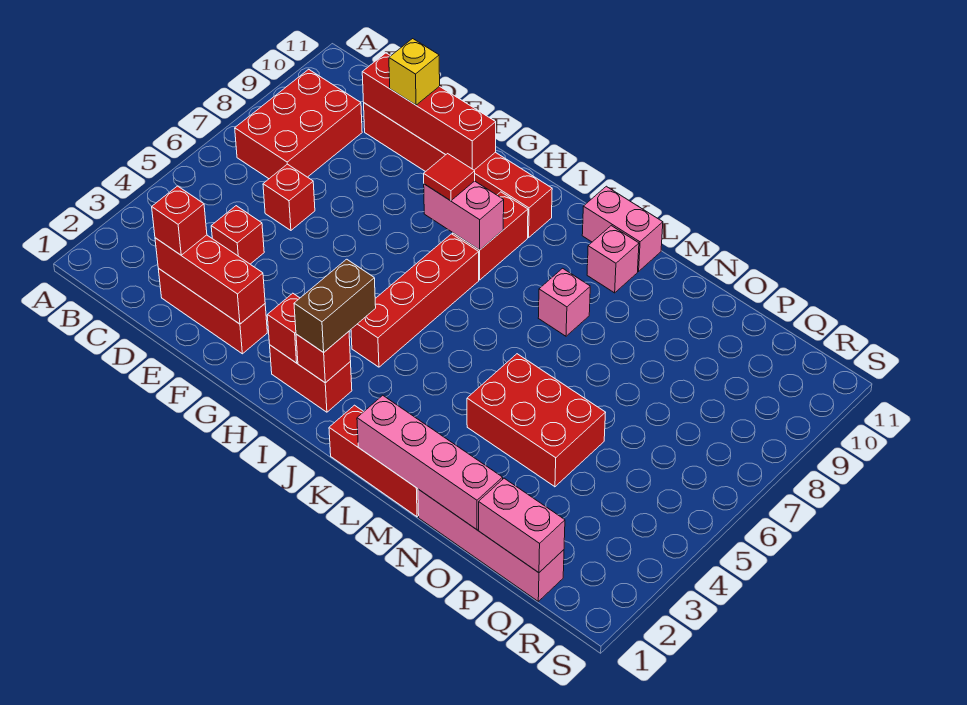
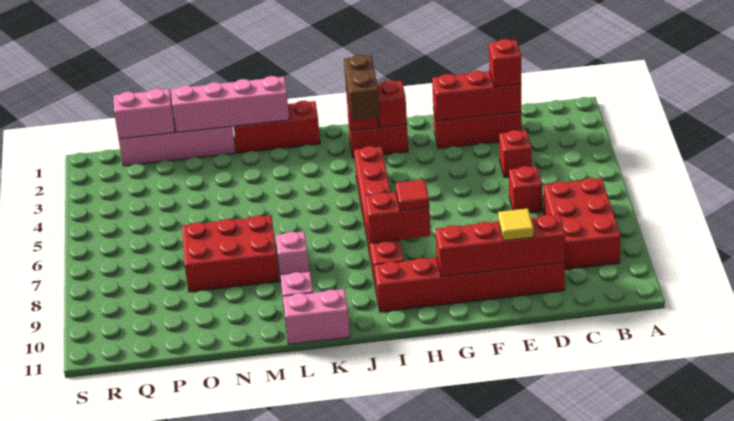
yellow 1x1 brick [389,39,440,105] -> yellow 1x1 tile [498,208,534,241]
pink 1x2 brick [424,181,504,250] -> red 1x2 brick [365,193,431,243]
red 2x3 brick [467,354,606,487] -> red 2x3 brick moved to [182,216,279,292]

